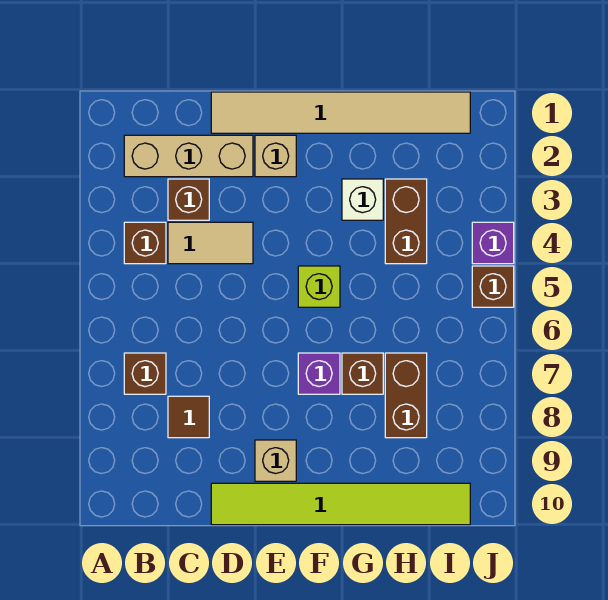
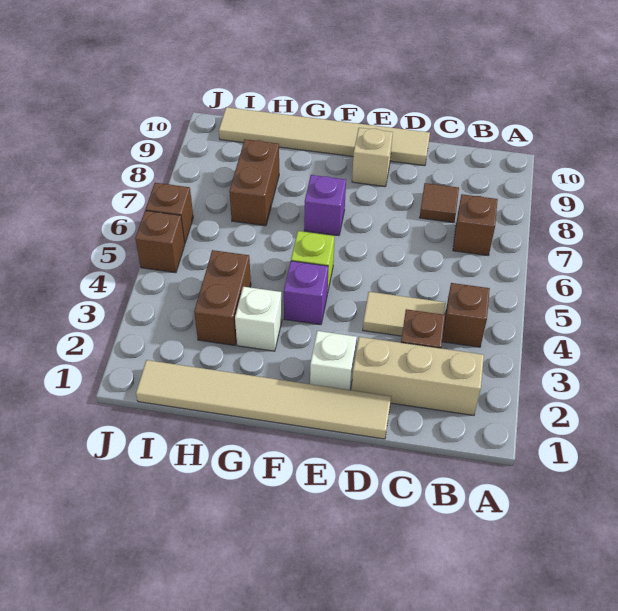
lime 1x6 tile [211,483,470,525] -> tan 1x6 tile [219,107,430,166]
tan 1x1 brick [255,135,296,177] -> white 1x1 brick [310,331,357,390]
brown 1x1 brick [342,353,383,394] -> brown 1x1 brick moved to [145,183,193,243]
purple 1x1 brick [472,222,514,264] -> purple 1x1 brick moved to [284,261,328,325]

